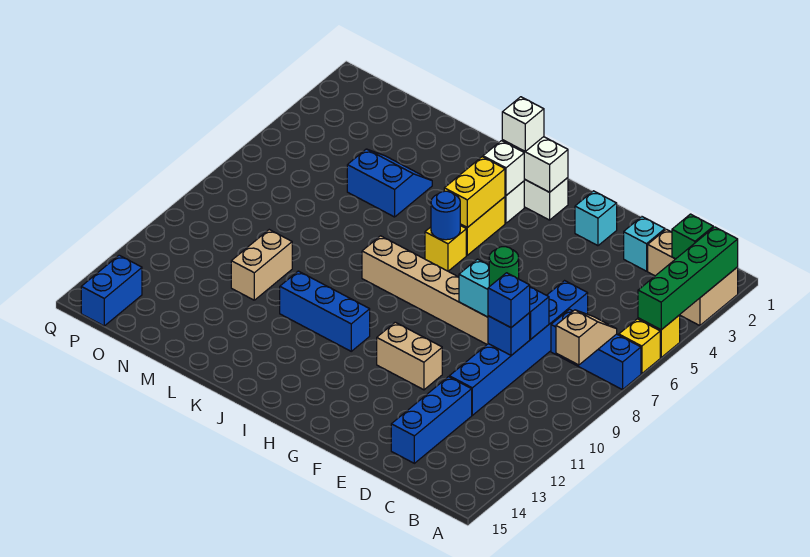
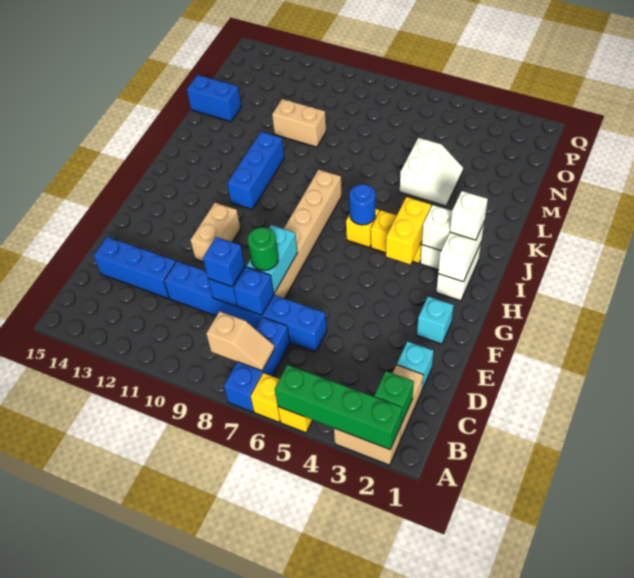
yellow 1x2 brick [444,157,505,228] -> yellow 1x2 brick turned to [386,197,431,264]
blue 2x2 slope [347,149,432,217] -> white 2x2 slope [400,138,463,206]
blue 1x2 brick [81,255,142,326] -> blue 1x2 brick moved to [187,75,241,122]

